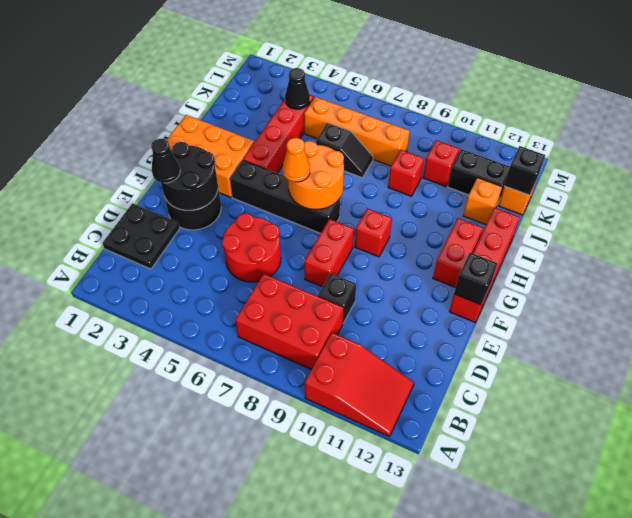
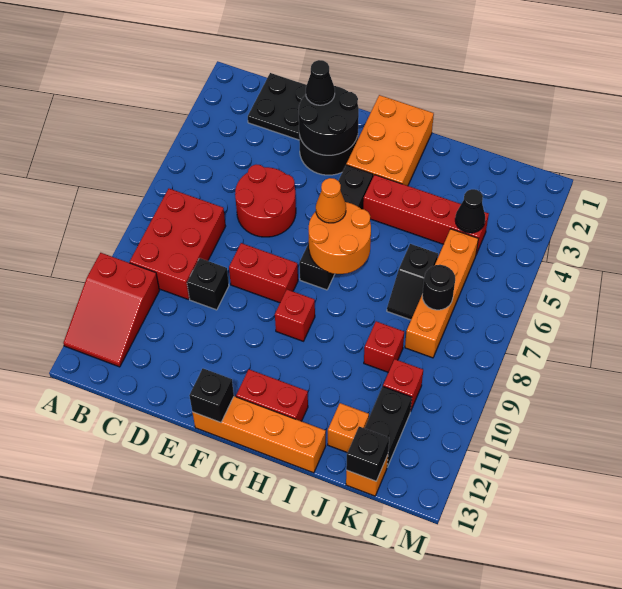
red 1x4 brick [449,208,520,322] -> orange 1x4 brick [192,396,326,473]
none -> black 1x1 round brick [422,265,455,310]

